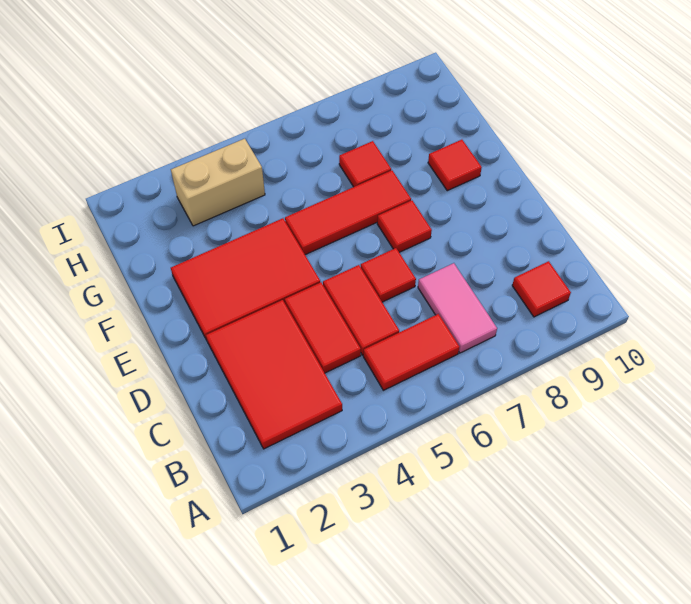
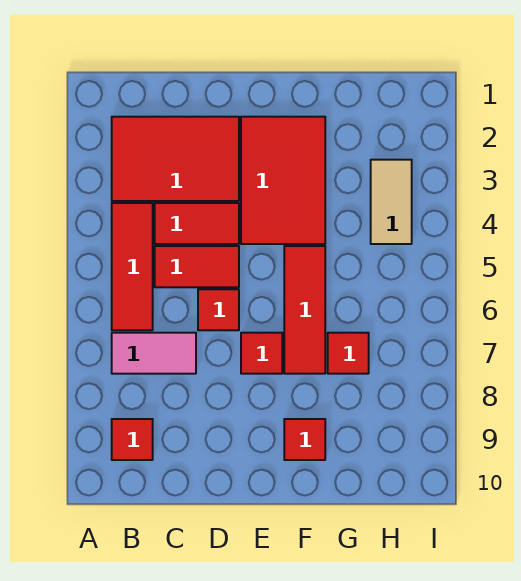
red 1x2 tile [363,314,459,390] -> red 1x3 tile [112,203,153,330]
tan 1x2 brick [171,139,265,226] -> tan 1x2 tile [371,160,412,244]

